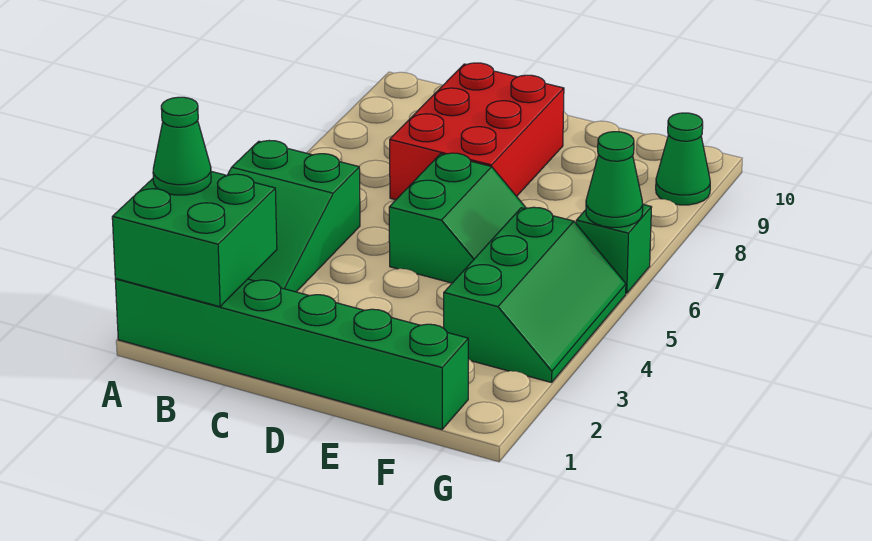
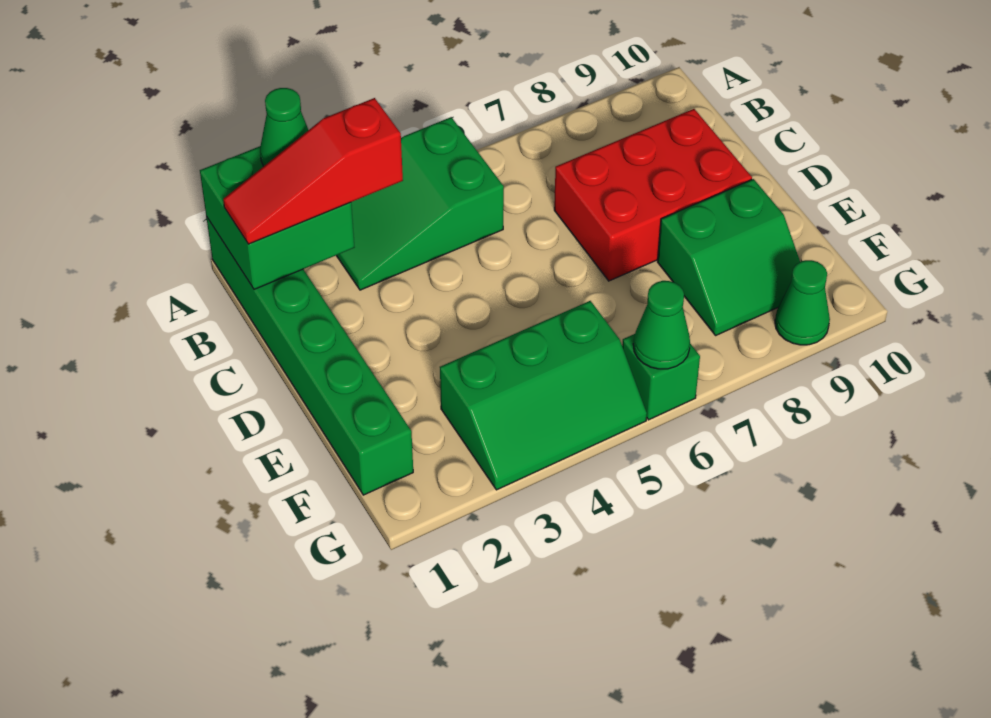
none -> red 1x3 slope [223,98,403,244]
green 2x2 slope [389,153,526,283] -> green 2x2 slope moved to [658,179,800,335]

